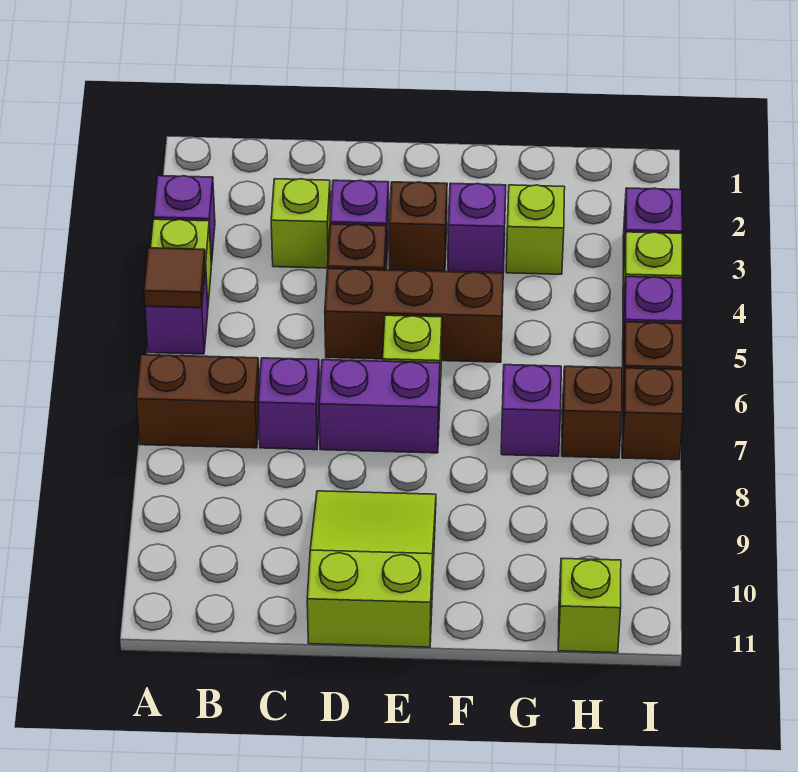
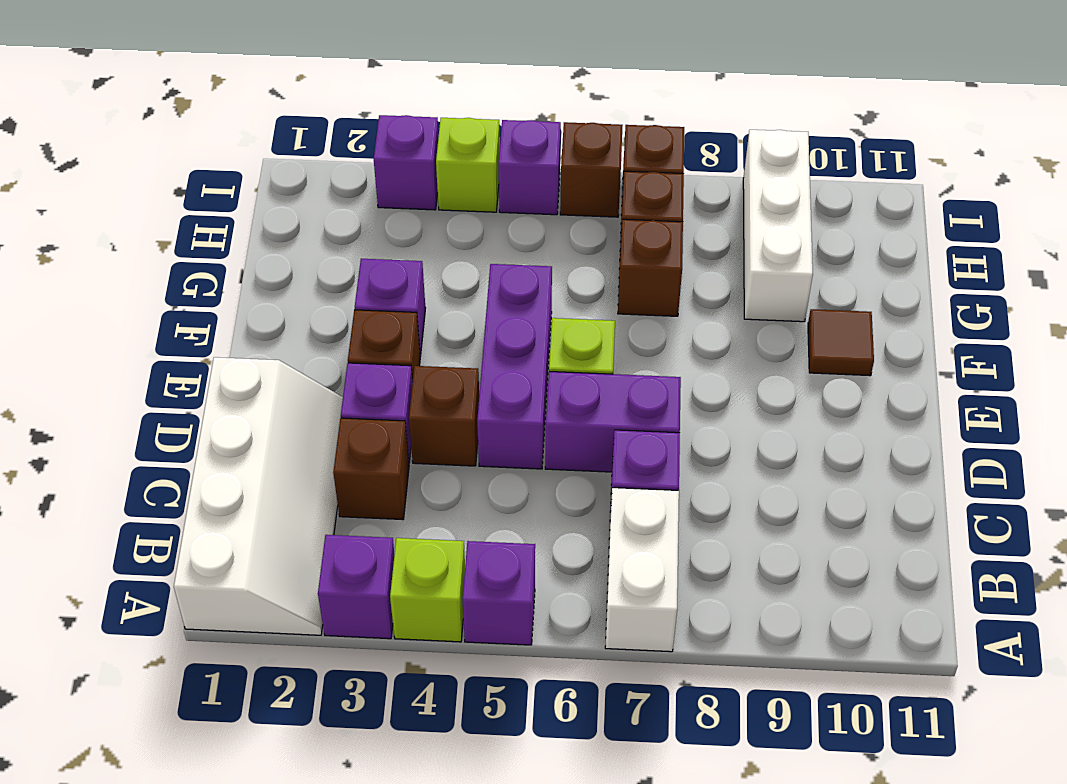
none -> white 2x4 slope [174,357,343,635]
brown 1x1 tile [144,248,206,308] -> brown 1x1 tile moved to [808,309,874,376]
brown 1x2 brick [136,355,259,448] -> white 1x2 brick [605,488,679,652]
lime 1x1 brick [271,179,331,268] -> brown 1x1 brick [333,418,409,520]
brown 1x3 brick [325,269,503,362] -> purple 1x3 brick [477,264,552,469]
purple 1x2 brick [319,360,440,453] -> purple 1x2 brick turned to [545,371,681,472]
lime 2x3 slope [307,491,436,647] -> none
lime 1x1 brick [506,185,565,274] -> none
purple 1x1 brick [501,365,561,456] -> brown 1x1 brick [618,219,683,316]
none -> white 1x3 brick [743,130,813,322]
lime 1x1 brick [558,558,621,653] -> none

